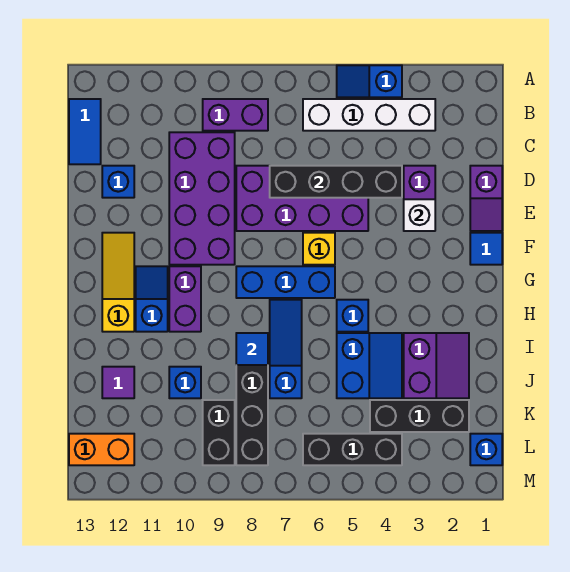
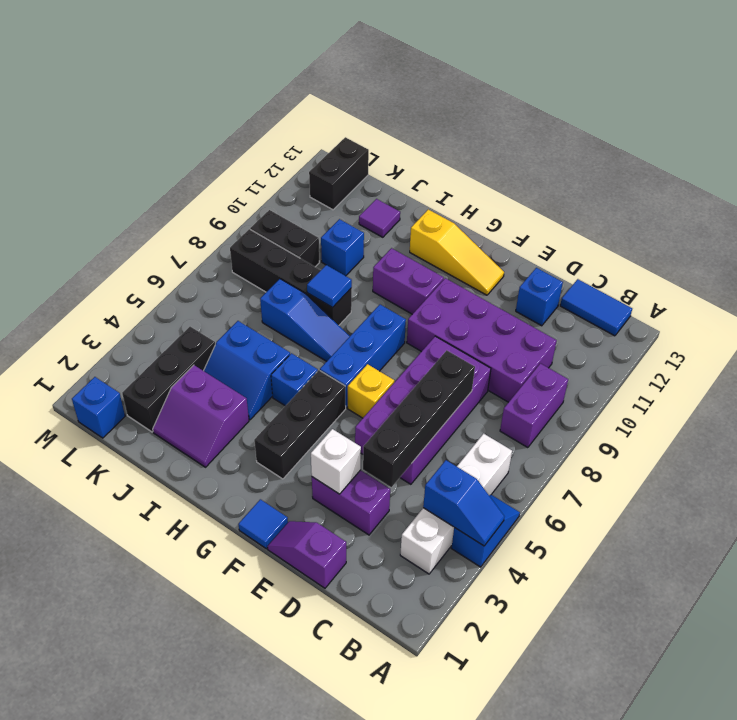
blue 1x2 slope [136,266,168,332] -> blue 1x2 slope moved to [423,460,505,546]
black 1x3 brick [303,434,402,465] -> black 1x3 brick moved to [254,370,346,479]
orange 1x2 brick [69,434,134,465] -> black 1x2 brick [309,137,369,210]

